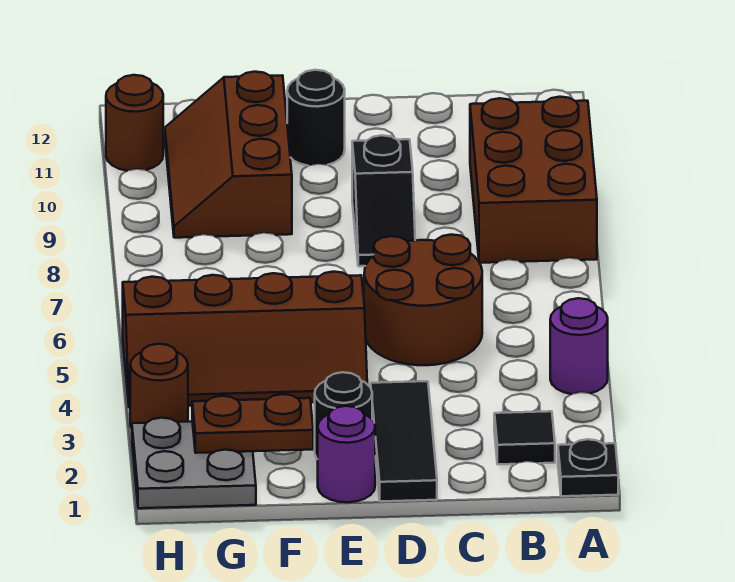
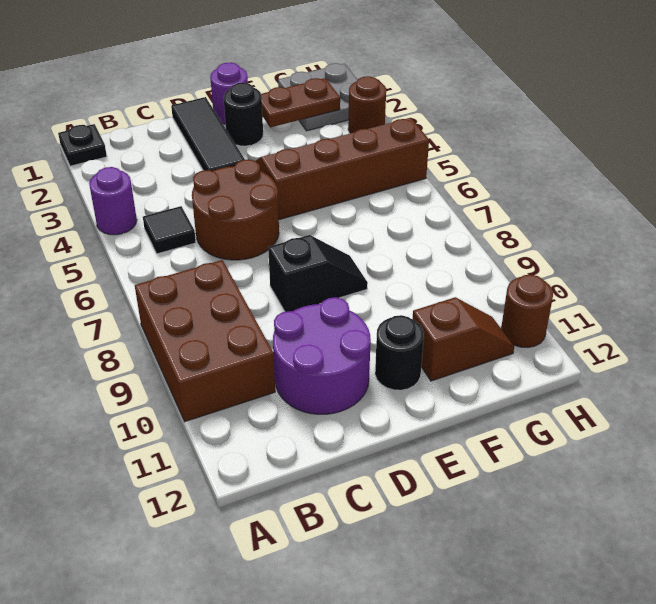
black 1x1 tile [494,411,555,464] -> black 1x1 tile moved to [143,206,196,254]
none -> purple 2x2 round brick [273,297,371,414]
black 1x2 slope [352,135,415,266] -> black 1x2 slope turned to [268,235,368,312]
brown 2x3 slope [165,72,292,238] -> brown 1x2 slope [413,297,514,381]

